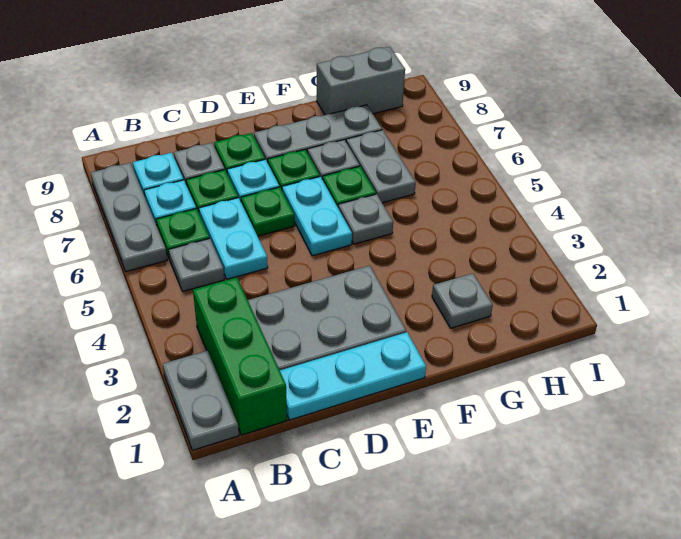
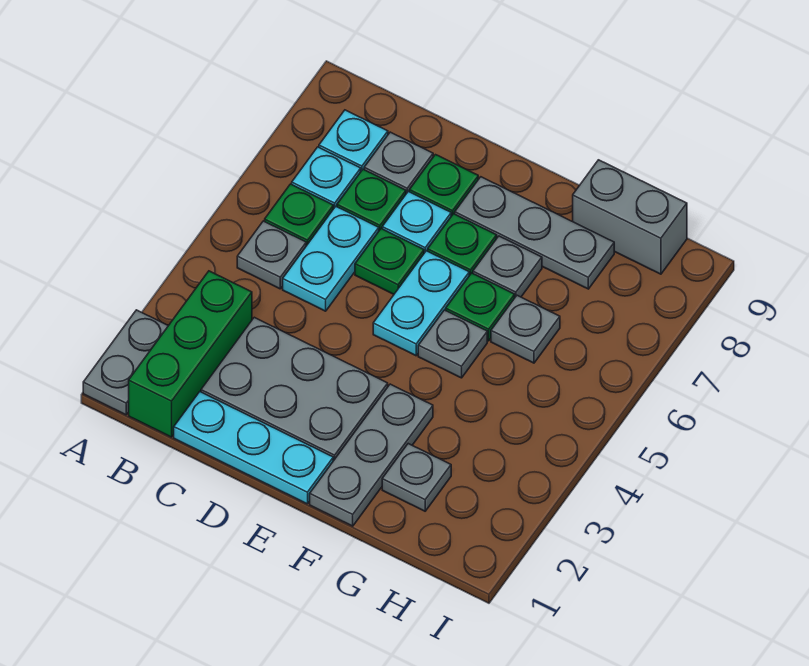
grey 1x3 plate [91,163,167,271] -> grey 1x3 plate moved to [310,384,433,526]
grey 1x2 plate [346,130,416,203] -> grey 1x1 plate [491,295,560,363]

